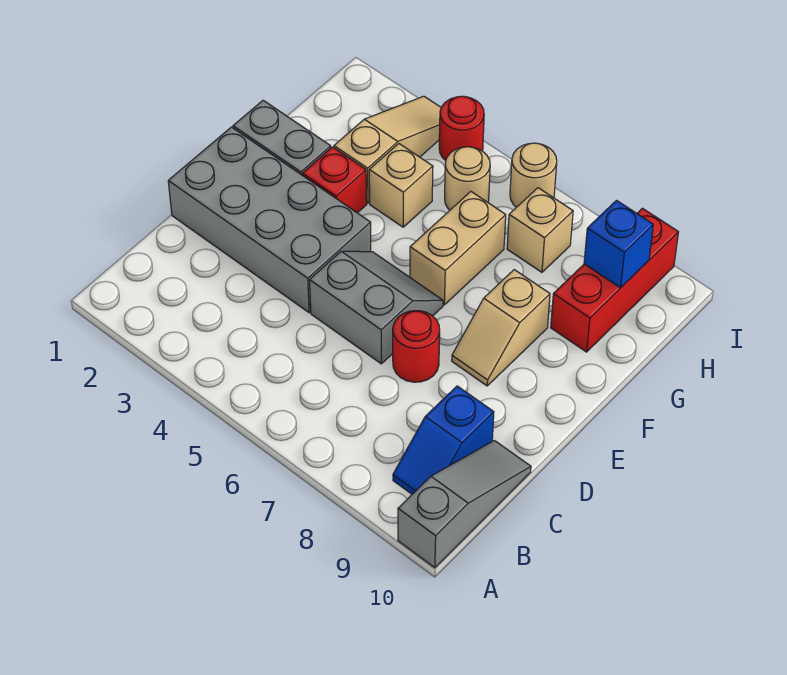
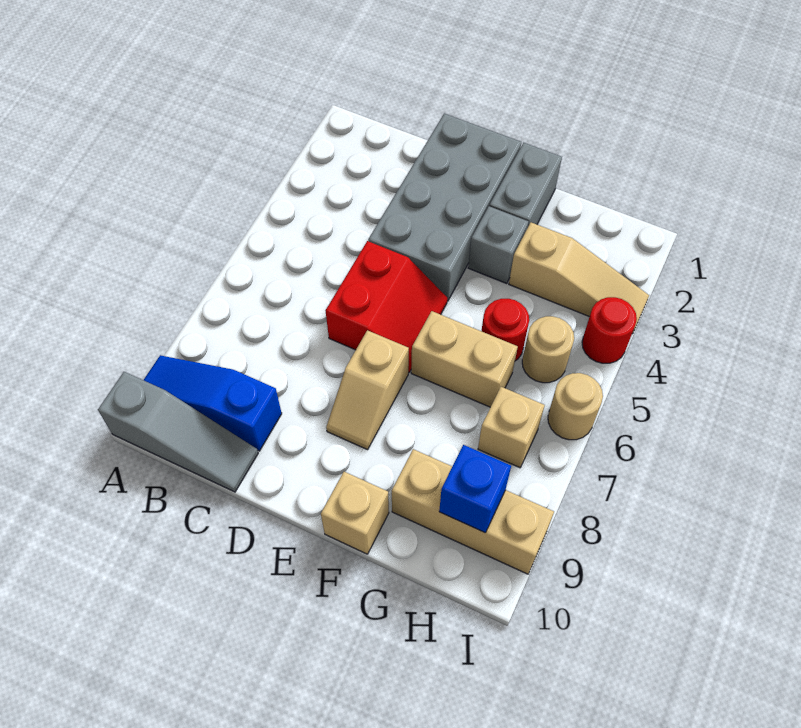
blue 1x2 slope [393,386,494,494] -> blue 1x3 slope [144,355,282,451]
grey 2x2 slope [310,251,443,364] -> red 2x2 slope [326,241,447,372]
red 1x1 round brick [393,311,440,382] -> red 1x1 round brick moved to [482,299,529,361]
tan 1x2 slope [452,270,550,386] -> tan 1x2 slope turned to [326,330,409,450]
red 1x1 brick [302,147,367,213] -> grey 1x1 brick [468,206,528,284]
tan 1x1 brick [369,144,433,227] -> tan 1x1 brick moved to [321,472,389,554]
red 1x3 brick [551,208,678,352] -> tan 1x3 brick [392,449,554,574]

